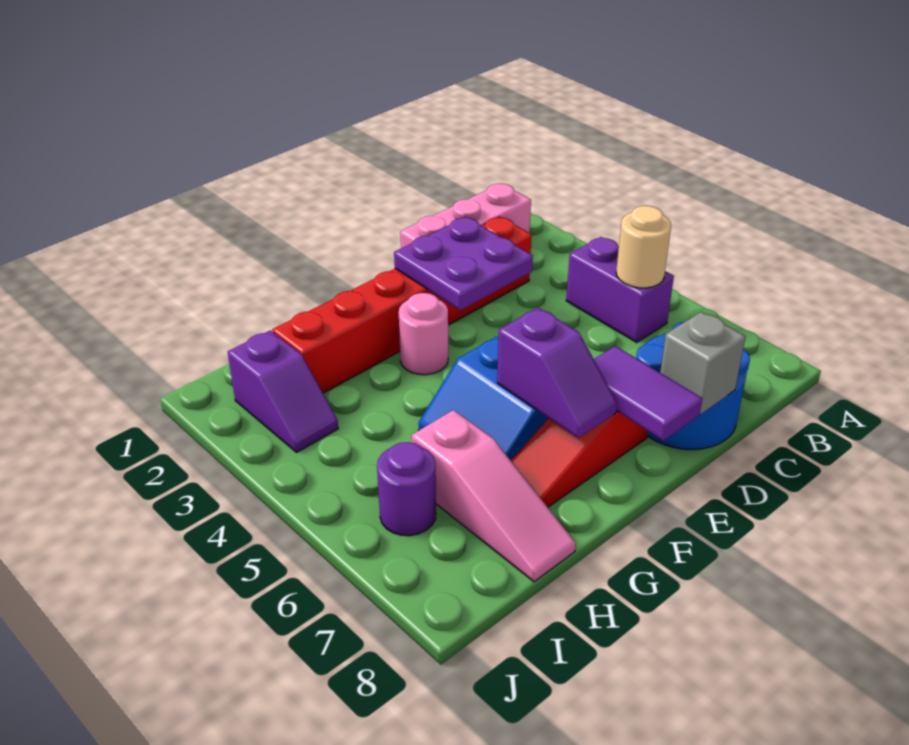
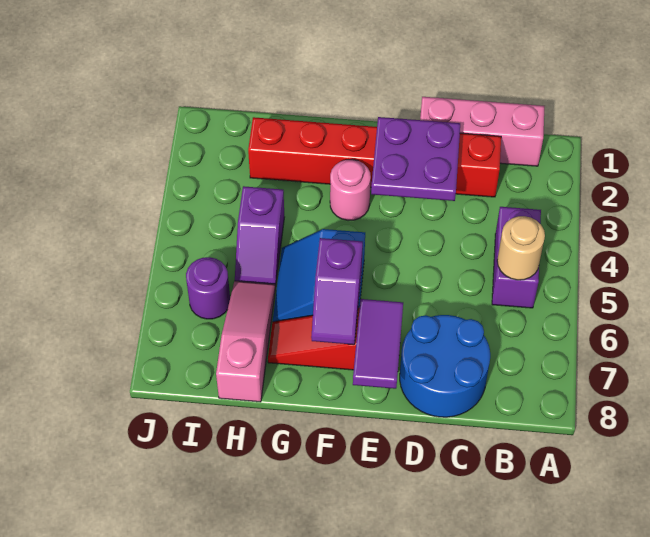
grey 1x1 brick [660,312,746,414] -> none
pink 1x3 slope [412,410,576,582] -> pink 1x3 slope turned to [216,281,275,402]
purple 1x2 slope [228,330,338,452] -> purple 1x2 slope moved to [235,186,284,287]

